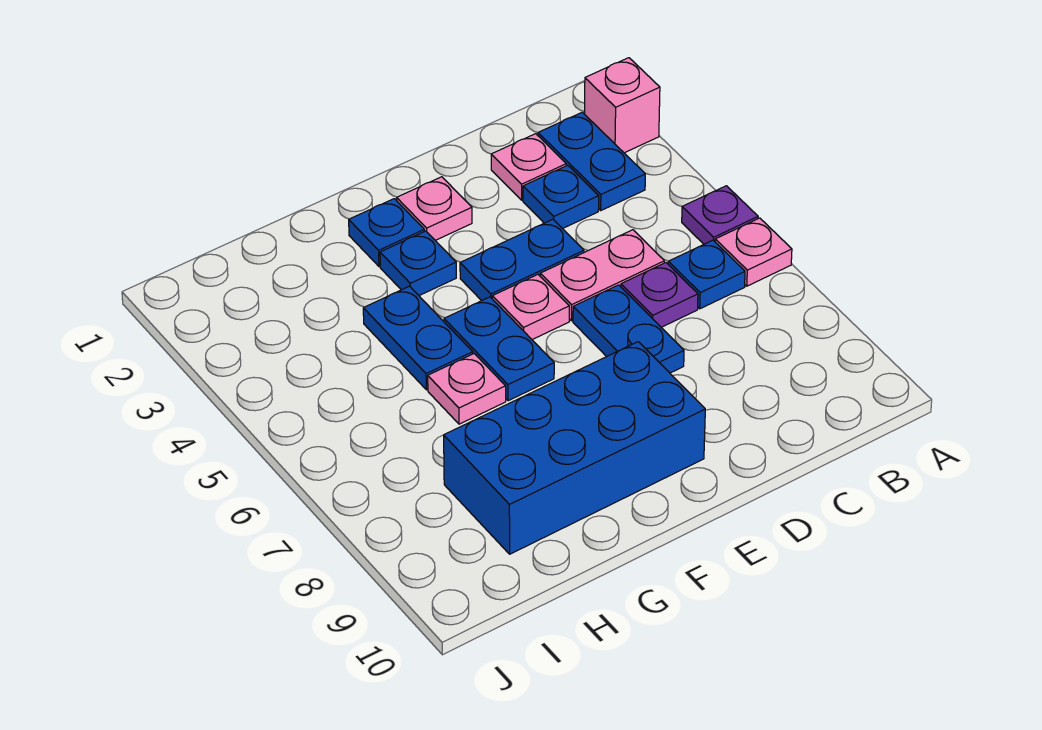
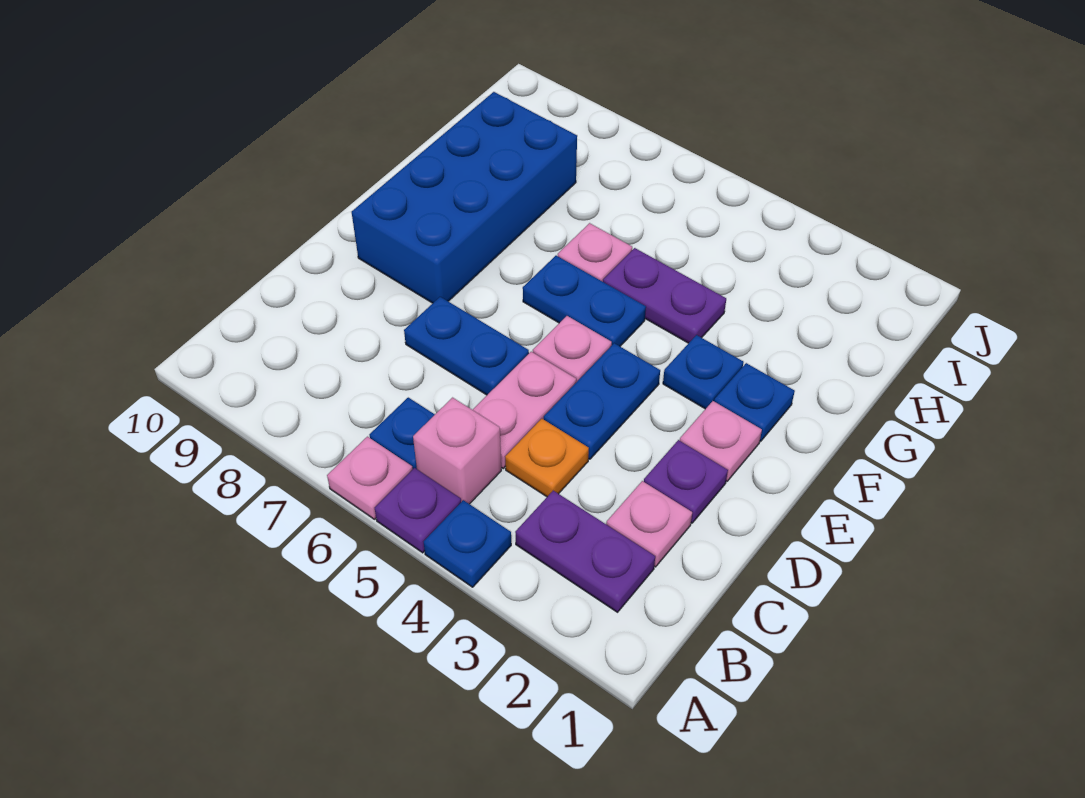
pink 1x1 brick [585,58,660,153] -> pink 1x1 brick moved to [413,398,501,504]
blue 1x2 plate [538,112,645,210] -> purple 1x2 plate [515,491,655,612]
blue 1x1 plate [523,165,599,229] -> blue 1x1 plate moved to [424,500,511,587]
none -> orange 1x1 plate [505,419,589,497]
purple 1x1 plate [621,263,698,327] -> purple 1x1 plate moved to [644,440,728,523]
blue 1x2 plate [363,286,473,390] -> purple 1x2 plate [603,248,726,343]

